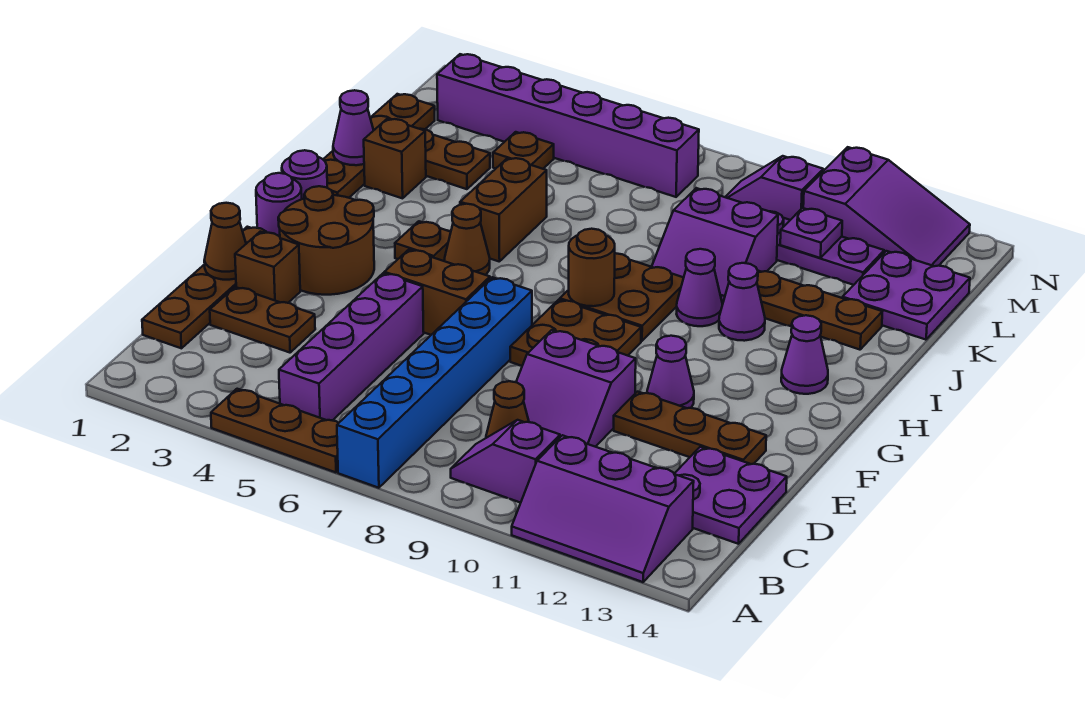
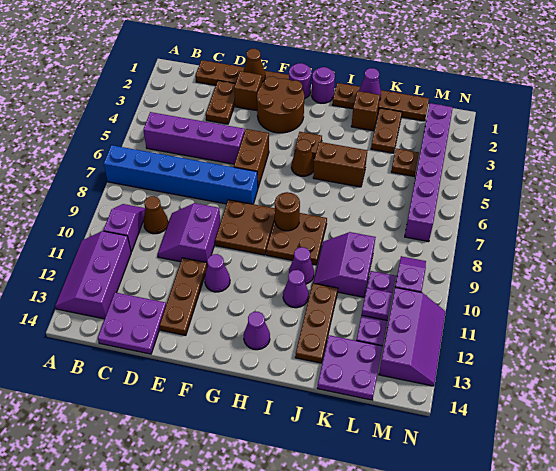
brown 1x3 plate [211,389,338,472] -> none
purple 2x3 slope [803,147,970,266] -> purple 2x3 slope turned to [379,287,446,386]

